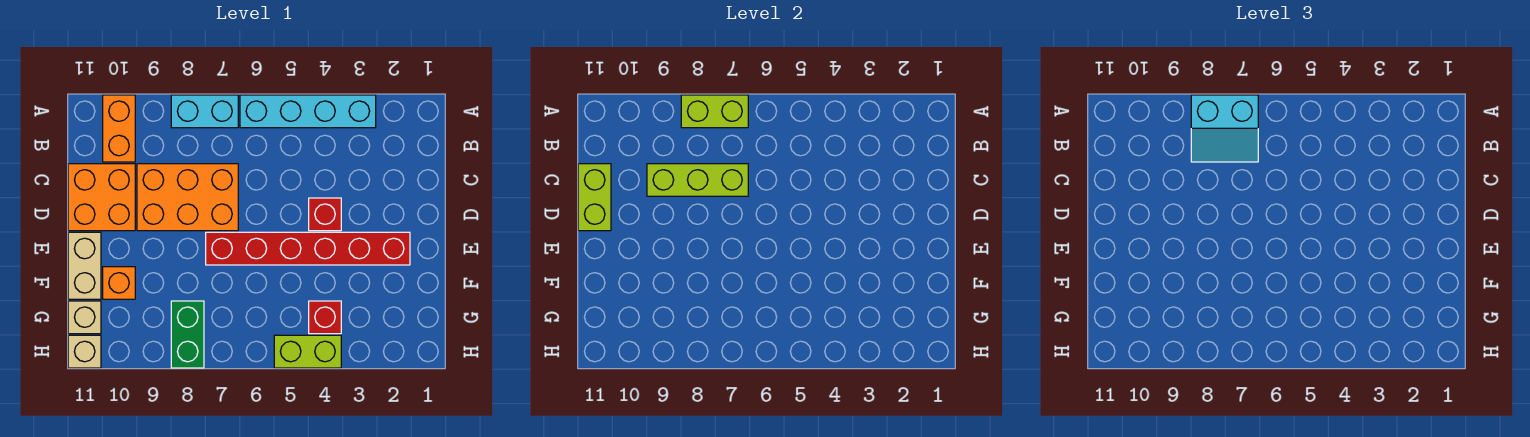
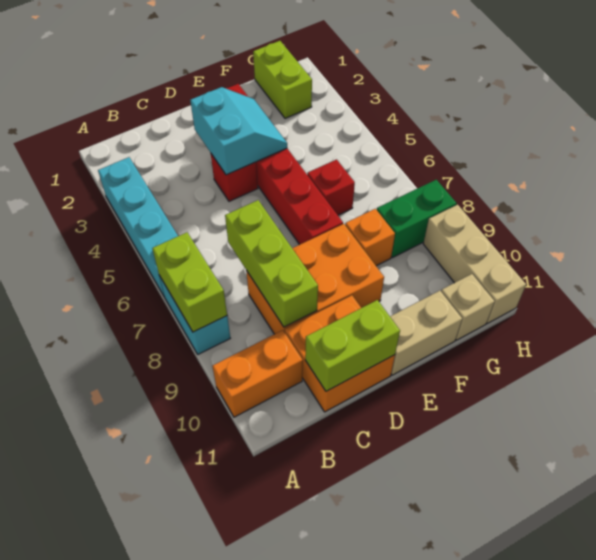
cyan 2x2 slope [1191,95,1258,162] -> cyan 2x2 slope moved to [190,87,287,175]
orange 2x3 brick [137,164,238,231] -> orange 2x3 brick turned to [246,224,384,334]
orange 1x1 brick [103,267,135,299] -> orange 1x1 brick moved to [345,209,395,266]
red 1x1 brick [309,301,341,334] -> red 1x1 brick moved to [307,159,355,215]
lime 1x2 brick [274,335,341,368] -> lime 1x2 brick moved to [253,41,312,118]
tan 1x1 brick [68,335,101,368] -> tan 1x3 brick [423,205,526,323]

